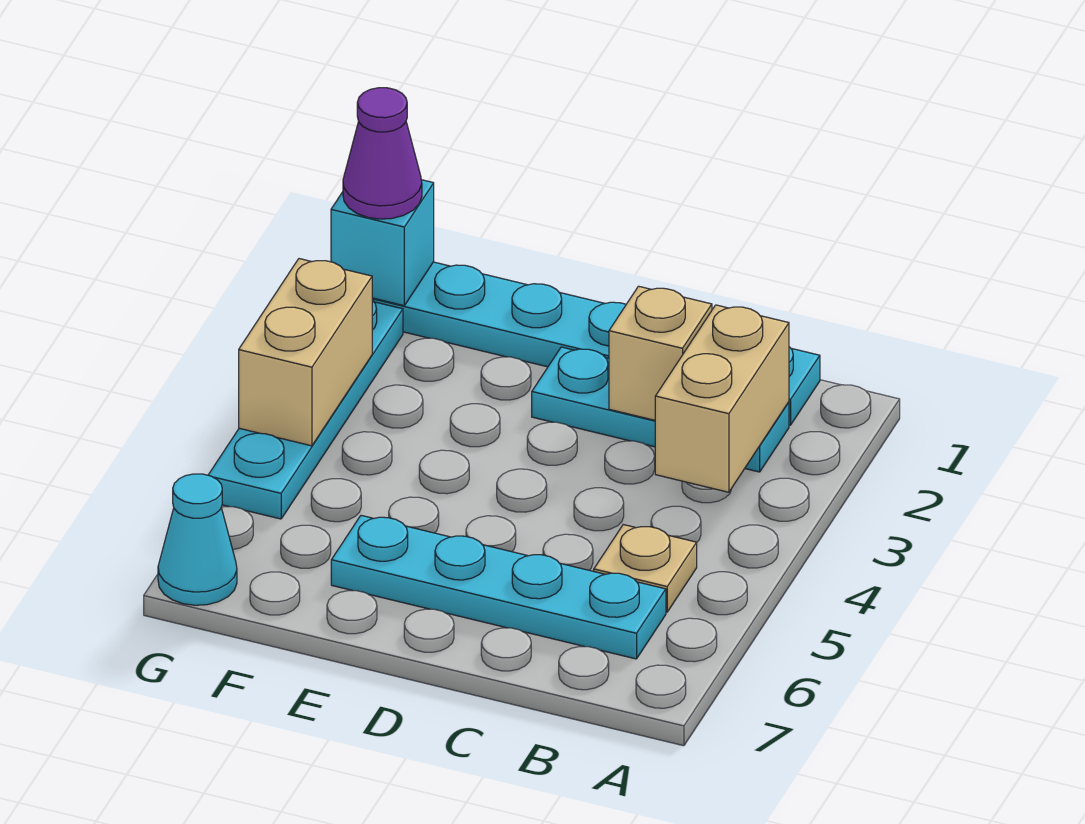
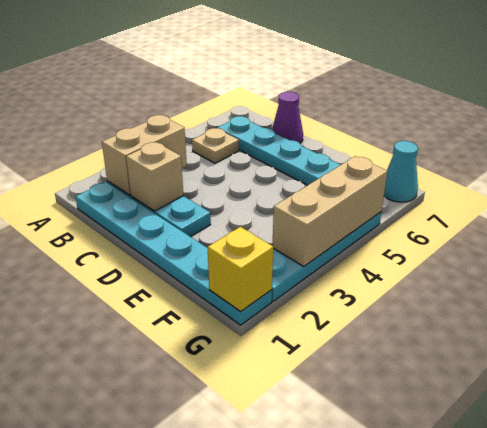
cyan 1x1 brick [331,180,434,306] -> yellow 1x1 brick [208,227,273,312]
purple 1x1 cone [343,88,422,219] -> purple 1x1 cone moved to [272,92,303,143]
tan 1x2 brick [239,259,372,446] -> tan 1x3 brick [273,156,387,266]

